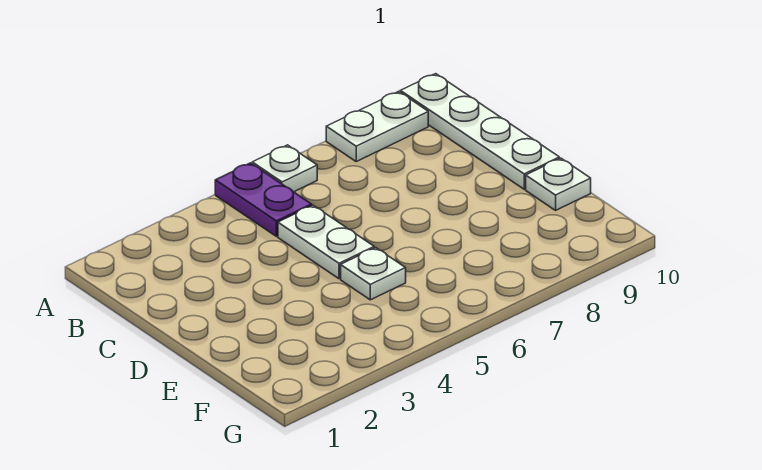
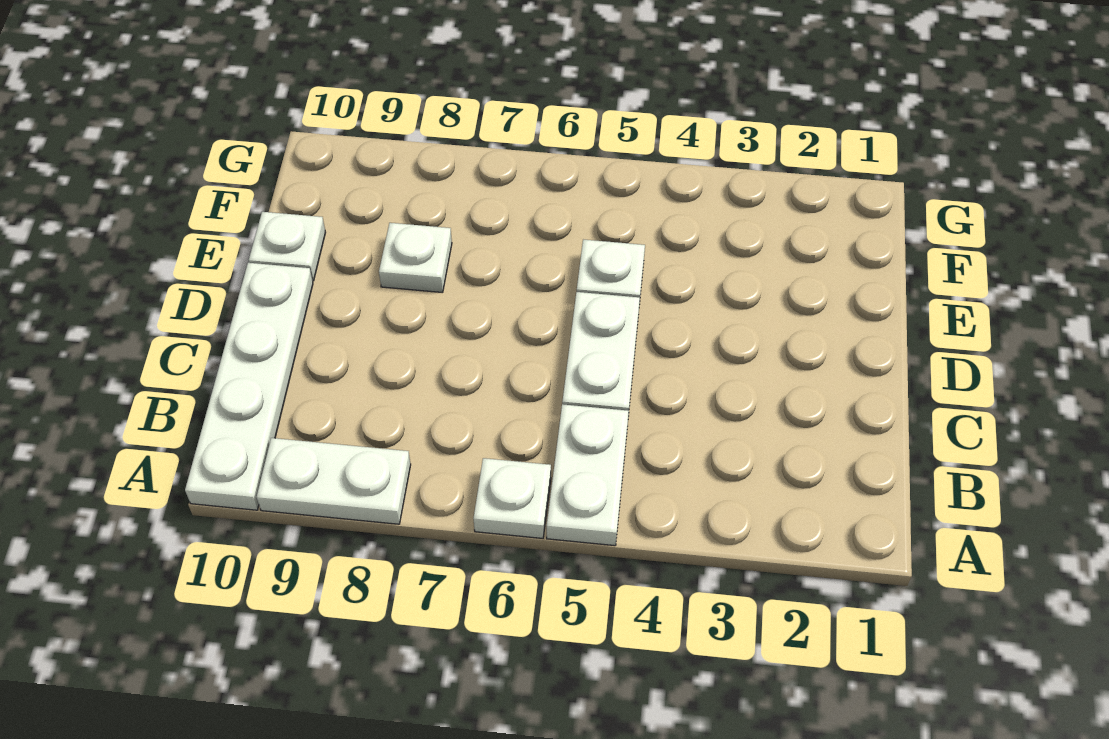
purple 1x2 plate [215,163,312,236] -> white 1x2 plate [547,404,629,546]
none -> white 1x1 plate [379,223,452,293]

